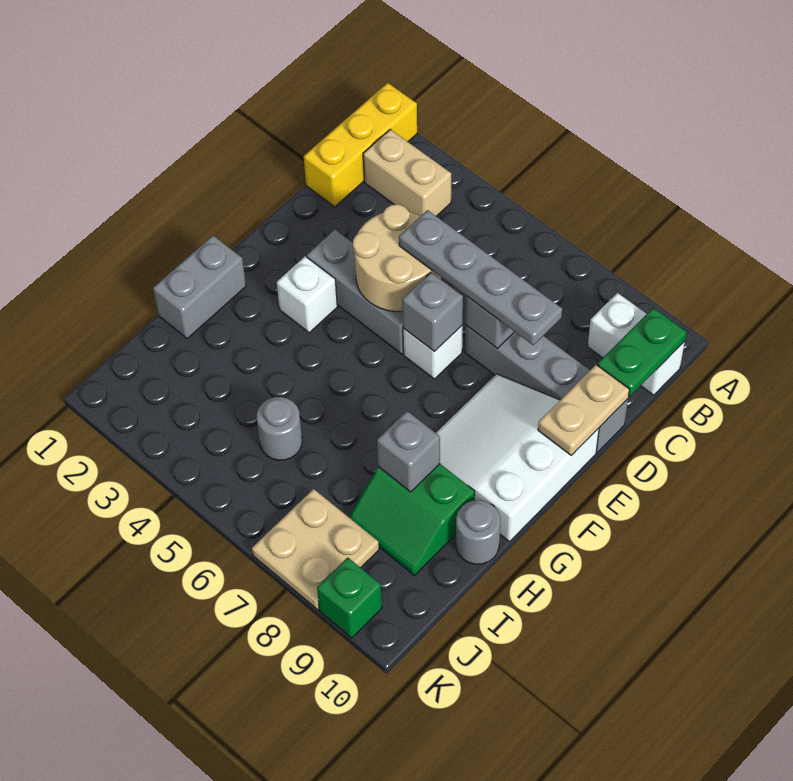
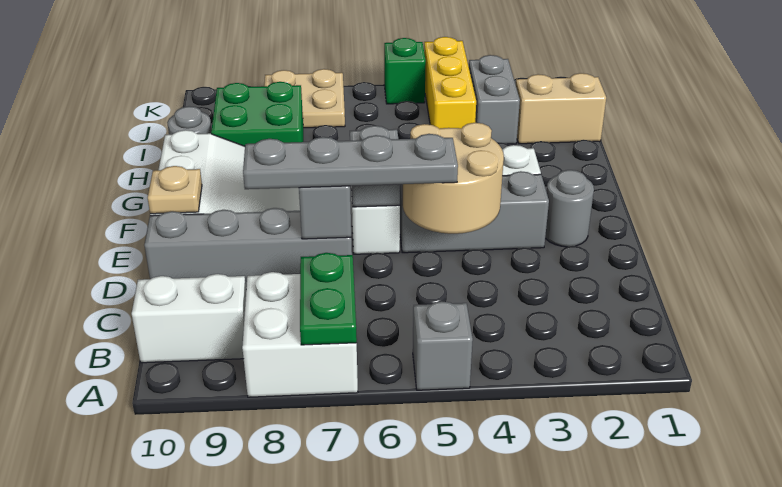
yellow 1x3 brick [304,83,417,207] -> yellow 1x3 brick moved to [424,37,476,129]
none -> white 2x2 brick [242,272,358,397]
tan 1x2 brick [363,129,451,216] -> tan 1x2 brick moved to [516,73,606,144]
green 1x2 plate [597,308,686,396] -> green 1x2 plate moved to [300,253,357,345]
tan 1x2 plate [538,365,629,456] -> tan 1x1 plate [148,166,202,214]
grey 1x2 brick [153,236,246,338] -> grey 1x2 brick moved to [469,55,520,144]
green 2x2 slope [349,464,475,575] -> green 2x2 brick [211,82,303,146]
grey 1x1 brick [377,411,440,492] -> grey 1x1 brick moved to [413,301,473,390]
grey 1x1 round brick [257,397,302,460] -> grey 1x1 round brick moved to [545,170,594,247]
green 1x1 brick [317,557,382,638] -> green 1x1 brick moved to [384,38,426,104]

